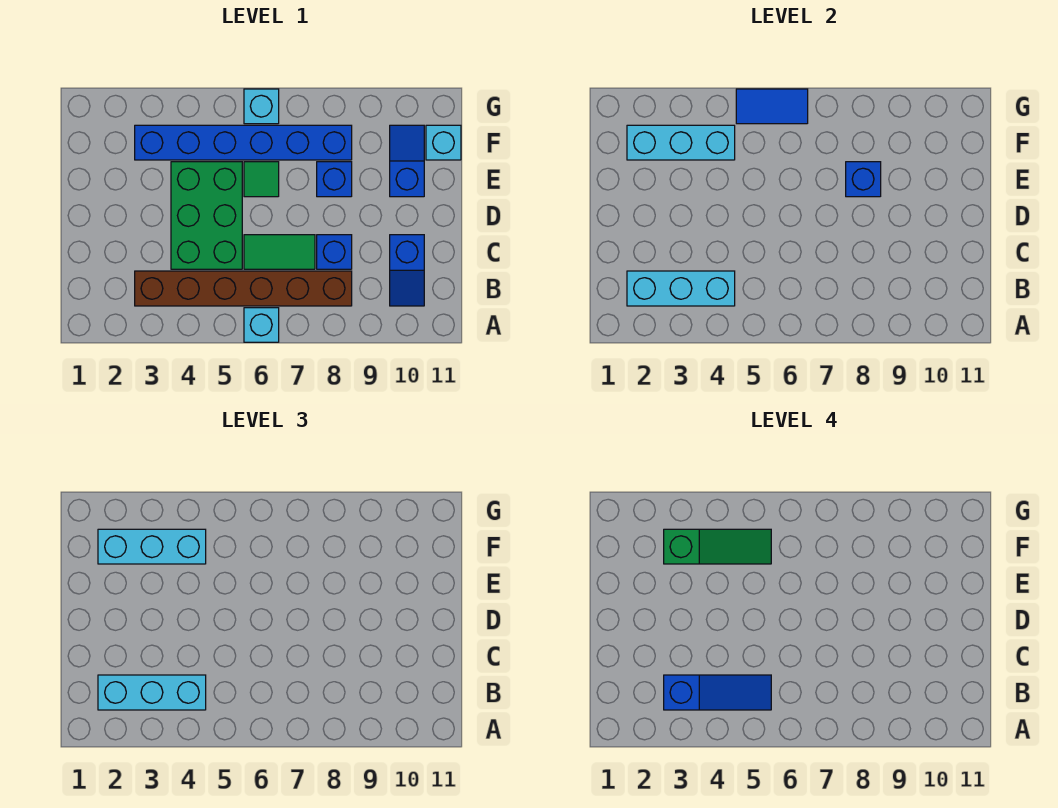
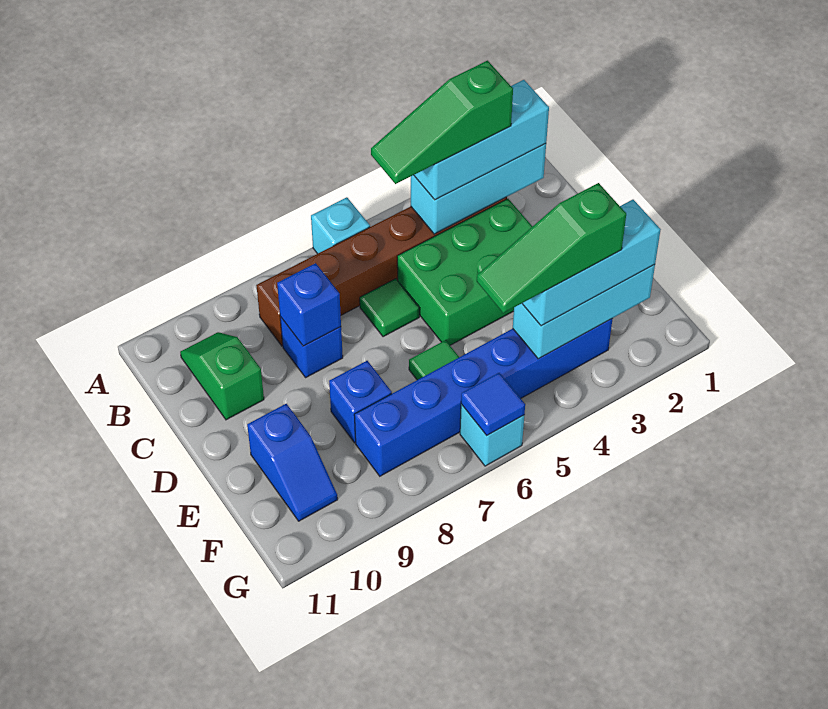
blue 1x3 slope [664,675,771,710] -> green 1x3 slope [371,61,513,184]
blue 1x2 slope [390,235,424,306] -> green 1x2 slope [180,332,264,420]
green 2x3 brick [171,162,242,269] -> green 2x3 brick turned to [397,199,533,345]
green 1x2 tile [244,235,315,269] -> green 1x1 tile [360,279,419,337]
blue 1x1 brick [846,162,881,197] -> blue 1x1 brick moved to [277,263,341,346]
cyan 1x1 brick [426,125,461,160] -> none
blue 1x2 tile [736,89,808,124] -> blue 1x1 tile [461,373,525,435]

